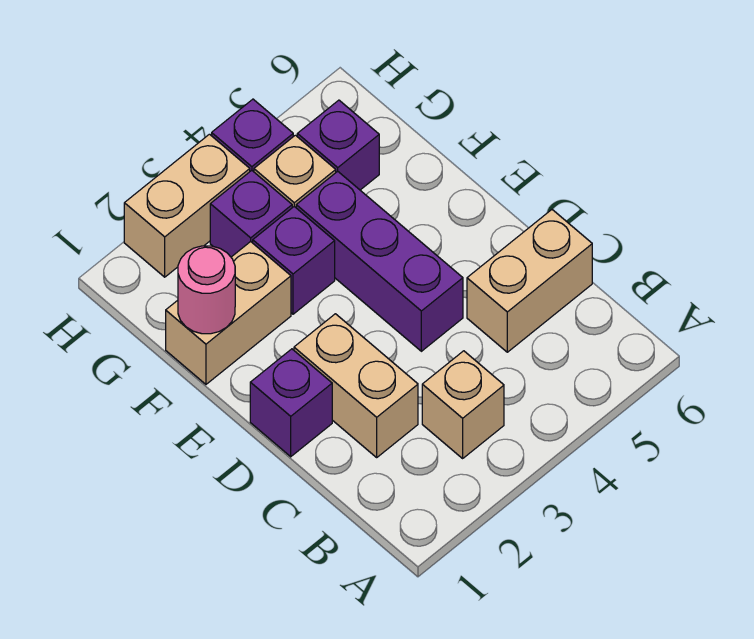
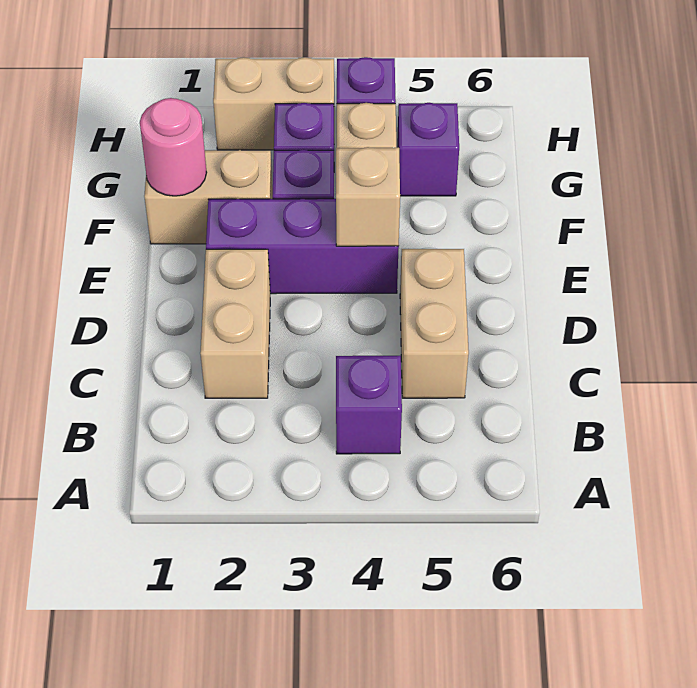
tan 1x1 brick [422,351,504,458] -> tan 1x1 brick moved to [336,147,400,246]
tan 1x2 brick [467,210,592,352] -> tan 1x2 brick turned to [400,249,469,398]
purple 1x1 brick [250,349,332,457] -> purple 1x1 brick moved to [336,356,402,454]
purple 1x3 brick [296,171,463,351] -> purple 1x3 brick turned to [206,199,399,294]

